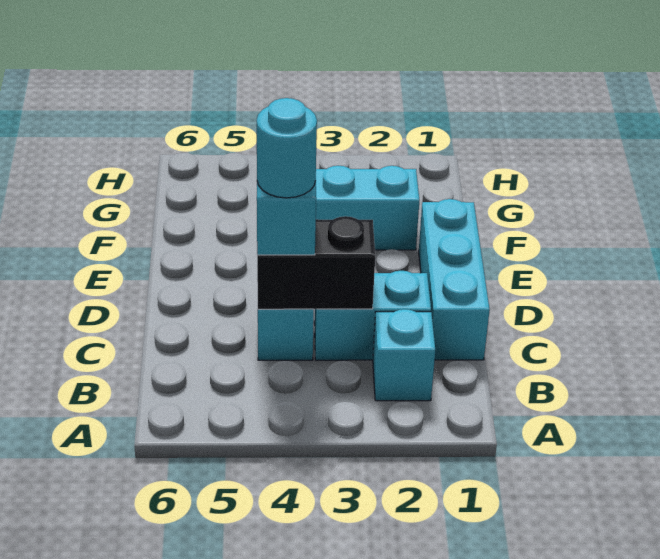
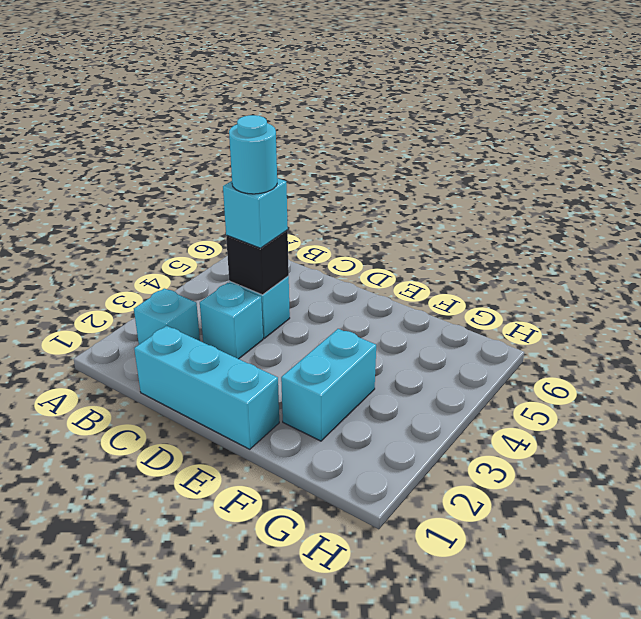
cyan 1x2 brick [314,271,431,360] -> cyan 1x1 brick [200,283,263,359]
black 1x2 brick [257,216,375,309] -> black 1x1 brick [226,230,289,295]

